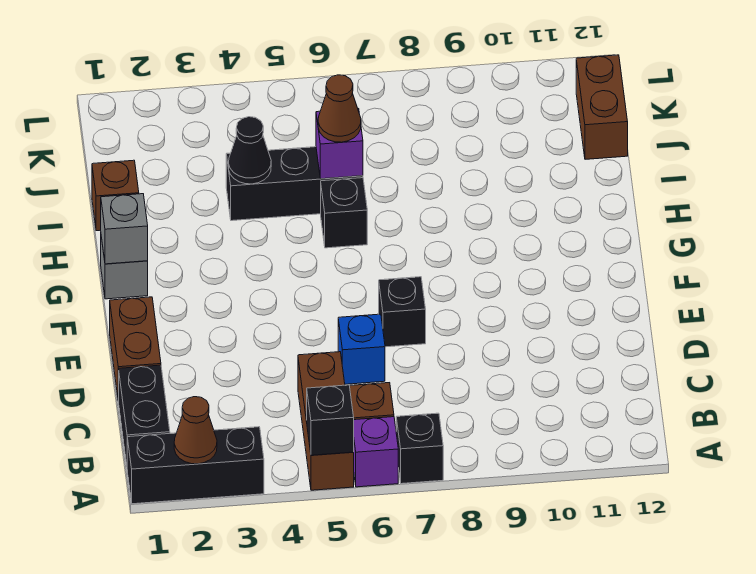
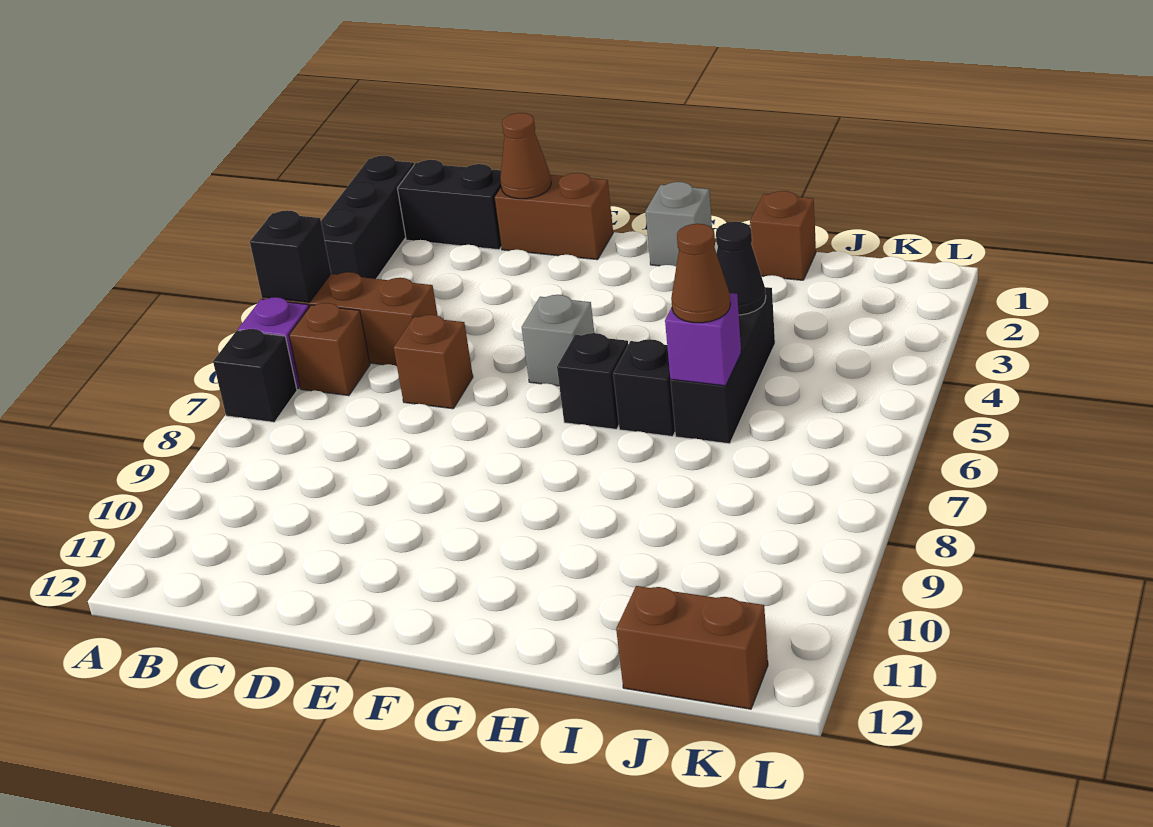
brown 1x1 cone [174,397,217,464] -> brown 1x1 cone moved to [500,113,551,199]
blue 1x1 brick [338,314,385,384] -> brown 1x1 brick [394,315,473,409]
black 1x1 brick [379,277,426,347] -> black 1x1 brick moved to [557,333,628,429]
grey 1x1 brick [101,194,148,264] -> grey 1x1 brick moved to [522,295,594,386]

